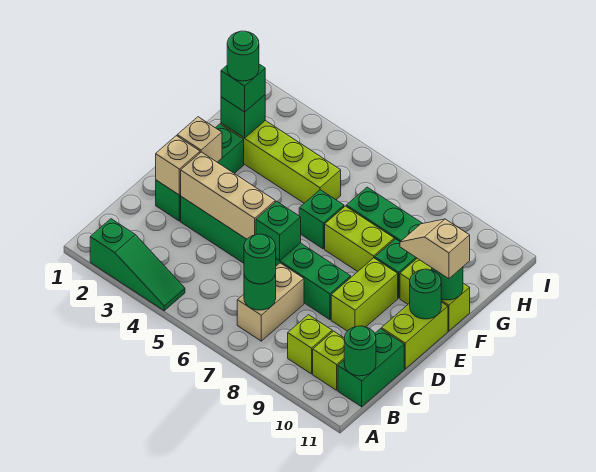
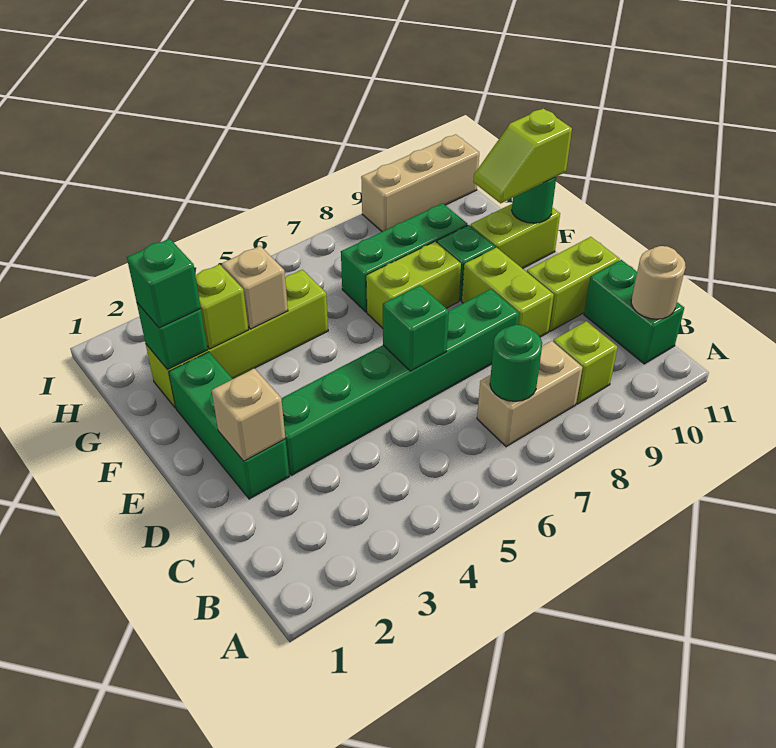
green 1x3 slope [90,219,185,311] -> none
tan 1x2 brick [237,263,304,341] -> tan 1x2 brick turned to [477,341,583,447]
green 1x1 round brick [244,234,276,284] -> none
lime 1x1 brick [313,331,344,390] -> lime 1x1 brick moved to [195,264,248,349]
green 1x1 round brick [344,326,376,376] -> tan 1x1 round brick [631,246,685,319]
tan 1x3 brick [181,152,275,239] -> tan 1x3 brick moved to [361,134,479,232]
lime 1x2 brick [381,302,448,369] -> lime 1x2 brick turned to [527,237,620,331]
tan 1x1 brick [177,117,222,162] -> tan 1x1 brick moved to [222,246,288,329]
green 1x1 round brick [410,269,441,319] -> none
green 1x1 brick [299,190,344,249] -> none
tan 1x2 slope [400,219,470,279] -> lime 1x2 slope [473,108,572,203]
green 1x1 round brick [227,31,259,81] -> none

